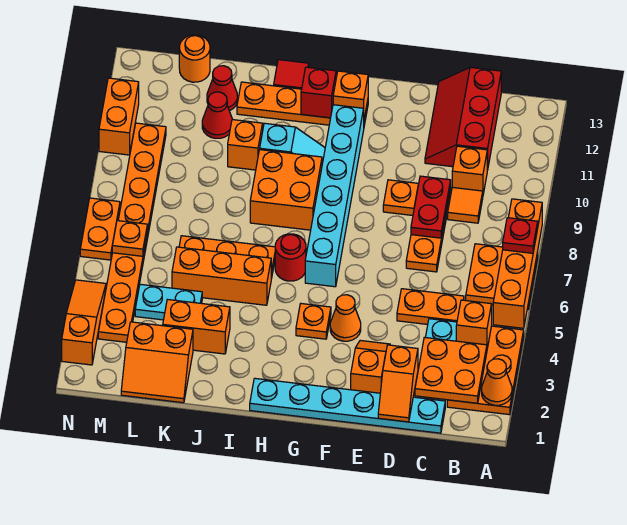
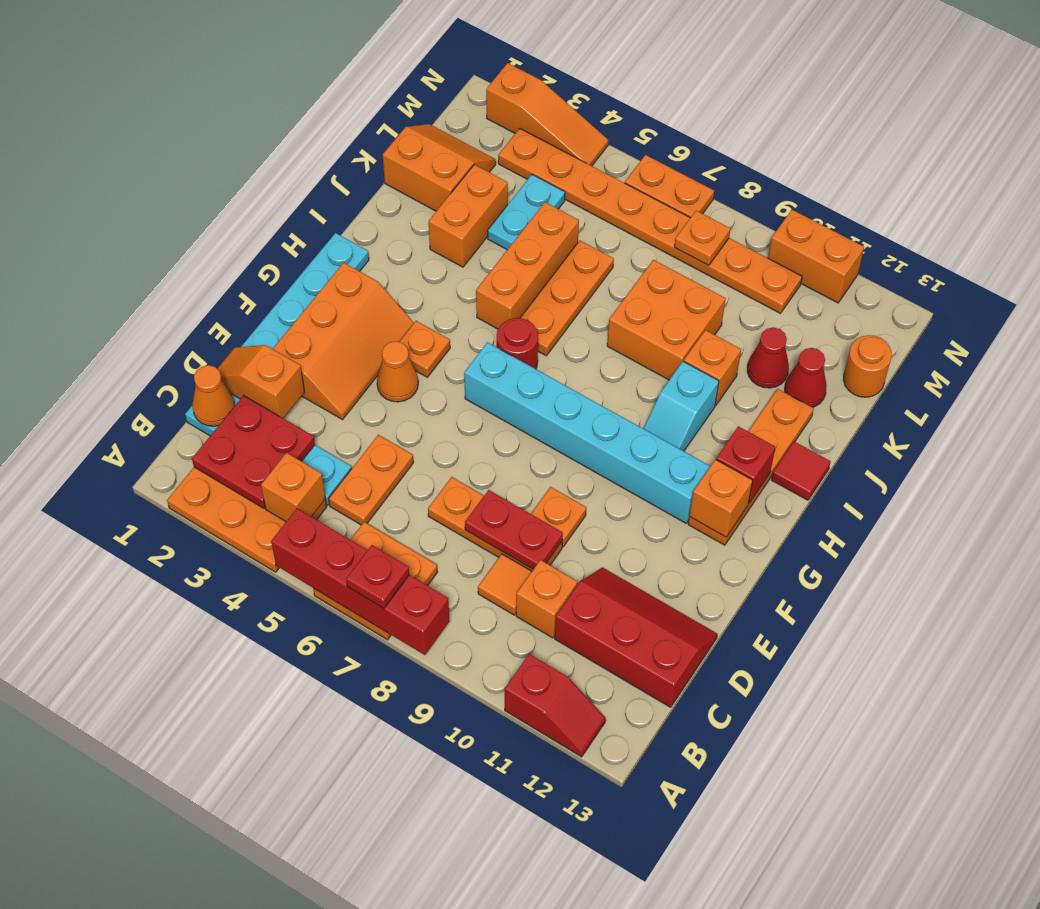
orange 1x1 cone [482,359,512,405] -> orange 1x1 cone moved to [192,365,235,426]
orange 1x4 brick [493,199,542,328] -> red 1x4 brick [271,509,450,655]
none -> red 1x2 slope [505,654,606,757]
orange 2x2 plate [415,337,487,403] -> red 2x2 plate [192,396,315,508]
orange 1x2 slope [351,340,390,393] -> orange 2x3 slope [273,263,414,420]
orange 2x2 brick [250,150,322,230] -> orange 2x2 brick moved to [607,260,726,380]
orange 2x2 slope [121,322,193,403] -> orange 2x2 slope turned to [383,124,496,211]
orange 1x1 plate [112,221,148,256] -> orange 1x1 plate moved to [675,211,730,266]

